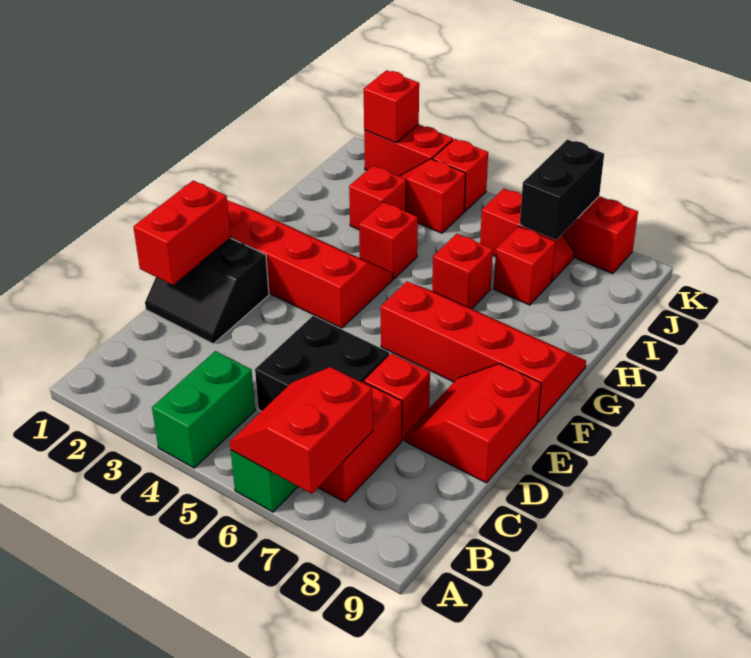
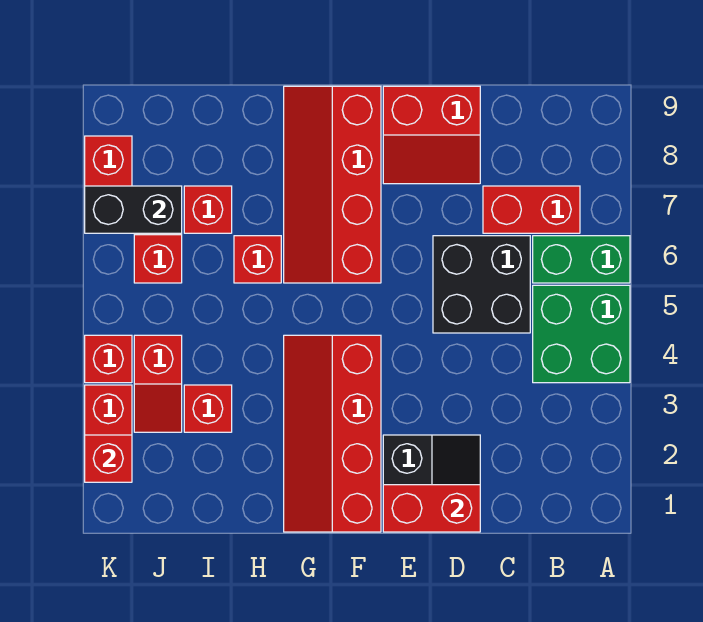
green 1x2 brick [152,351,255,468] -> green 2x2 brick [533,285,630,383]
red 2x2 slope [230,367,373,494] -> none
red 1x1 brick [364,353,430,440] -> none
red 1x1 brick [359,202,418,279] -> none

